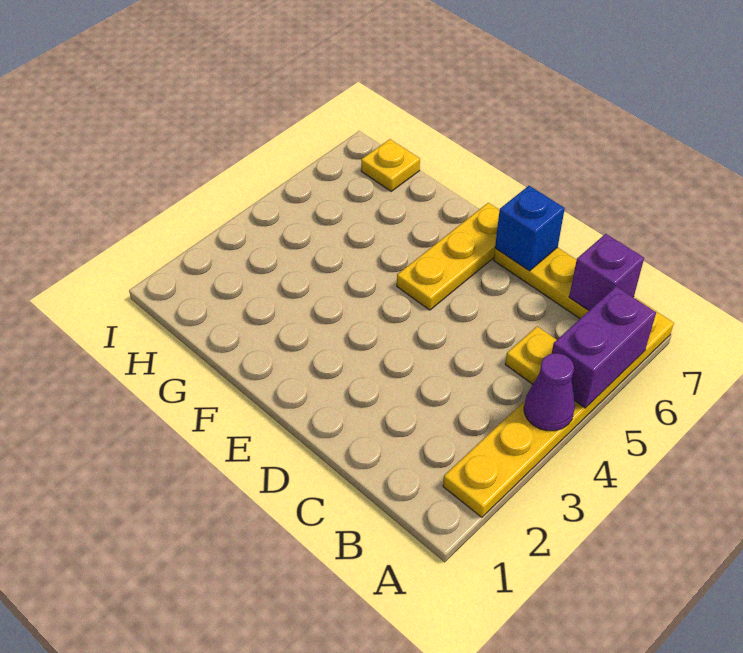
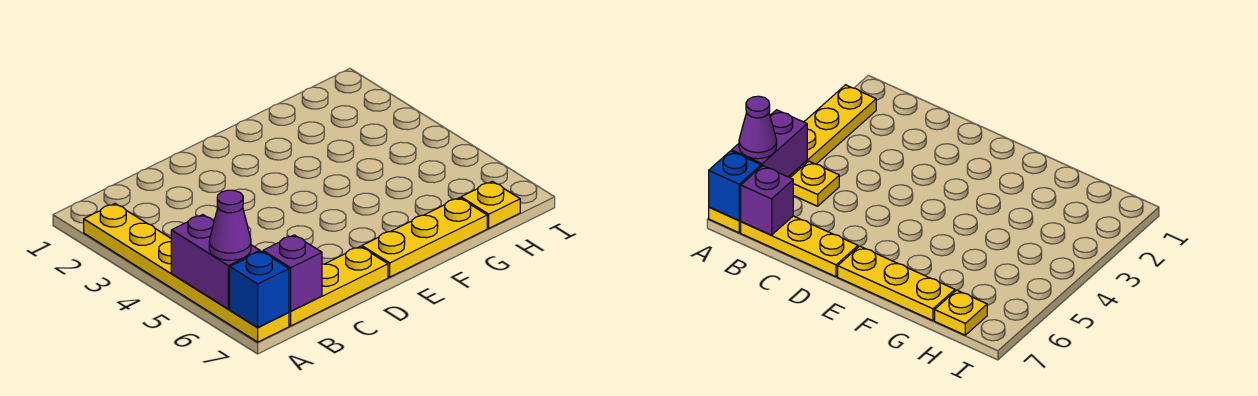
purple 1x1 cone [524,353,575,431] -> purple 1x1 cone moved to [209,190,251,260]
blue 1x1 brick [495,186,565,271] -> blue 1x1 brick moved to [230,251,289,328]
yellow 1x3 plate [397,203,499,310] -> yellow 1x3 plate turned to [362,198,487,277]

